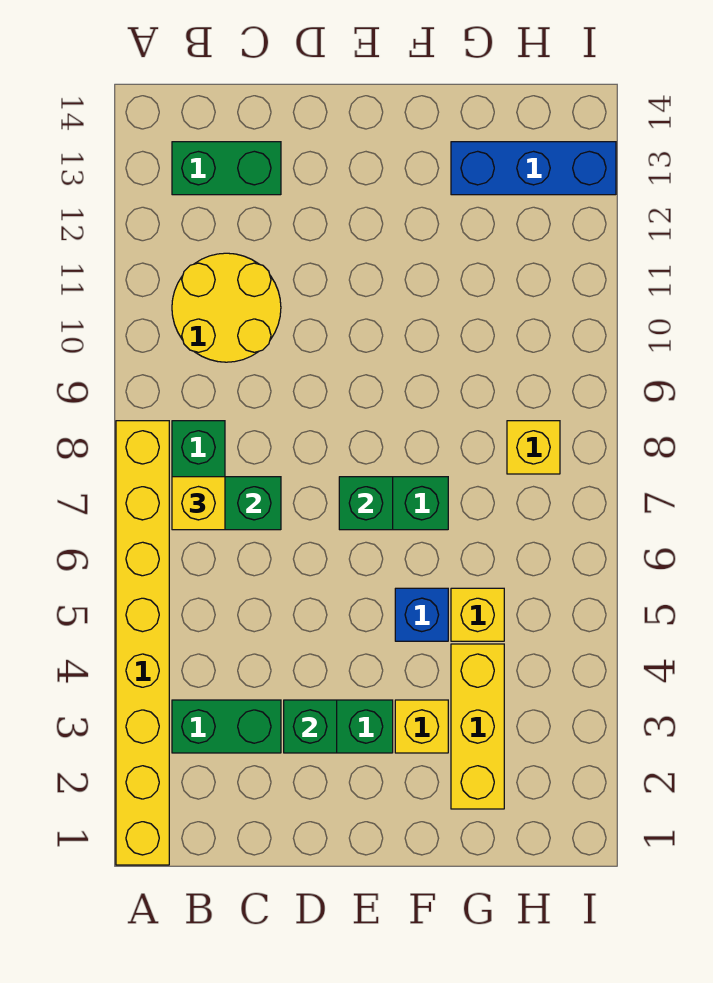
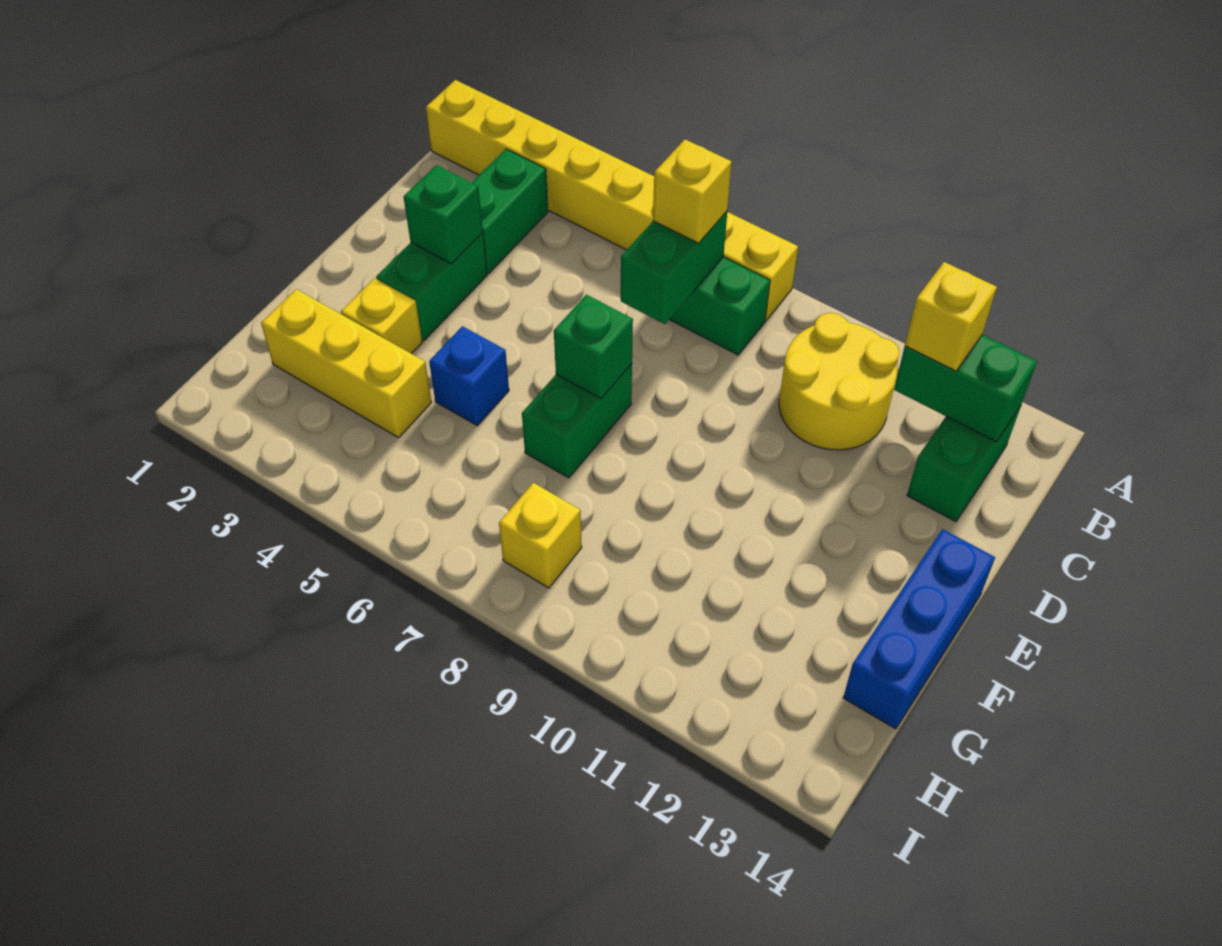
none -> green 1x2 brick [894,335,1037,442]
yellow 1x1 brick [451,588,504,641] -> yellow 1x1 brick moved to [905,262,997,371]
blue 1x3 brick [451,142,616,195] -> blue 1x3 brick moved to [843,529,995,729]

